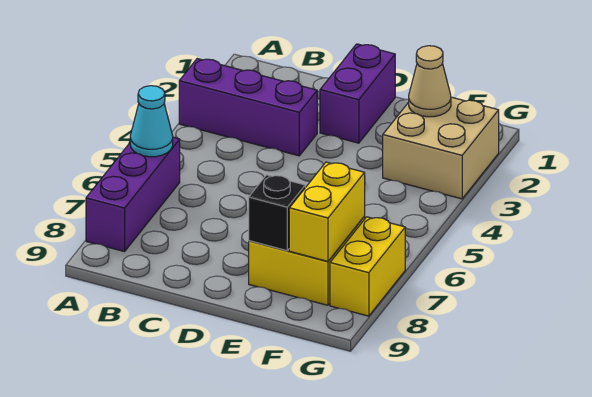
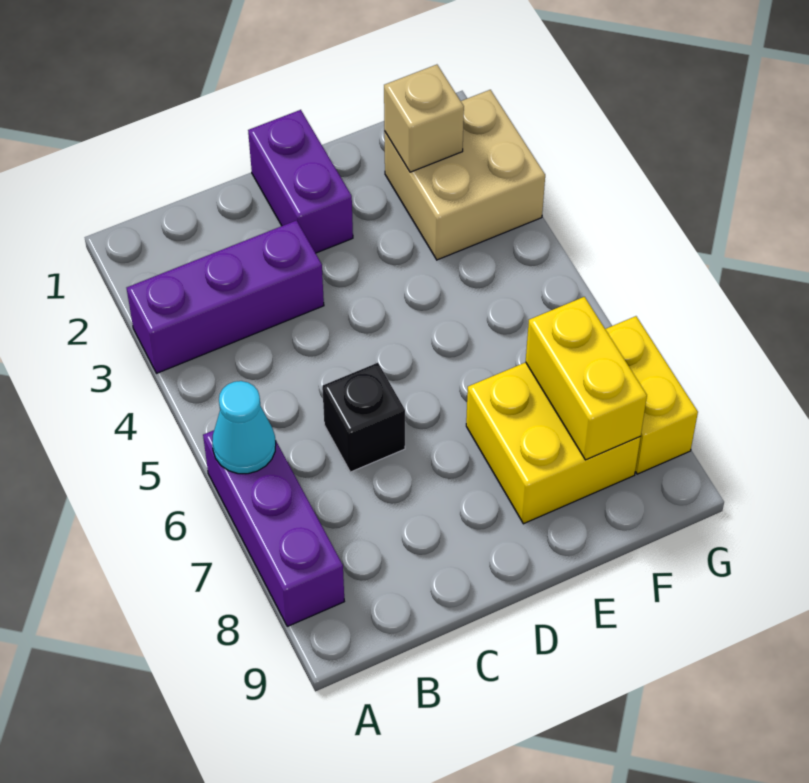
black 1x1 brick [249,175,305,251] -> black 1x1 brick moved to [322,363,405,472]
tan 1x1 cone [409,46,451,117] -> tan 1x1 brick [384,65,464,172]

